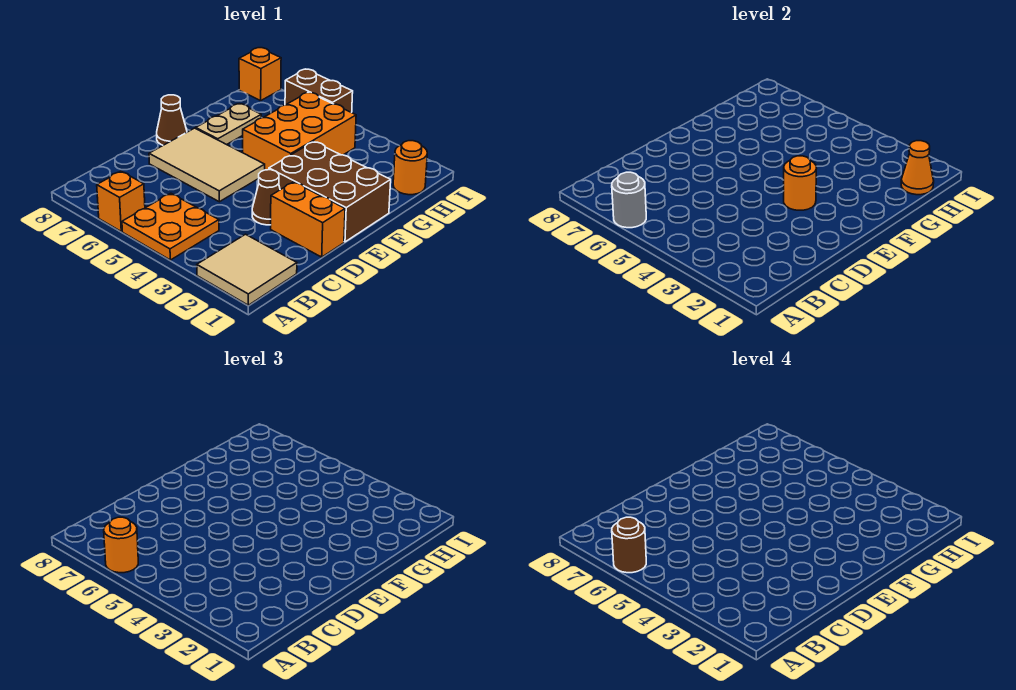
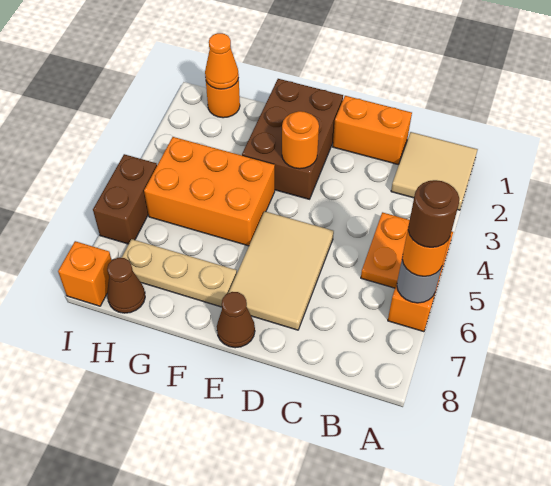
orange 1x2 brick [271,182,345,257] -> orange 1x2 brick turned to [333,96,412,165]
brown 1x1 cone [252,170,280,225] -> brown 1x1 cone moved to [107,258,145,313]
tan 1x2 plate [196,104,261,145] -> tan 1x3 plate [122,239,237,307]

